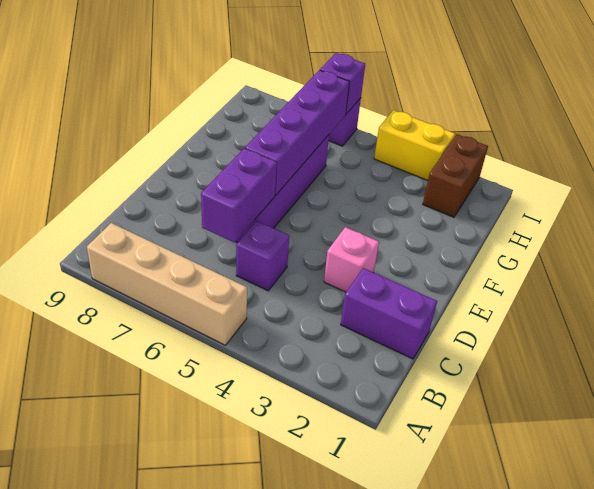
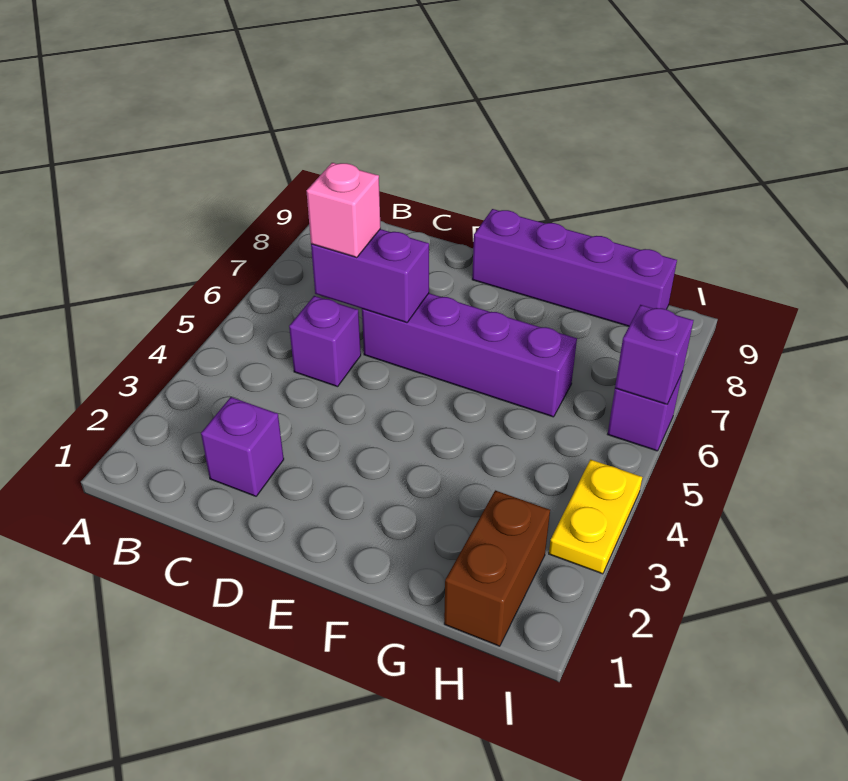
tan 1x4 brick [87,223,247,345] -> none
purple 1x2 brick [341,268,437,359] -> purple 1x1 brick [201,397,284,496]
pink 1x1 brick [324,227,379,292] -> pink 1x1 brick moved to [306,163,381,258]
purple 1x4 brick [245,70,349,195] -> purple 1x4 brick moved to [472,209,677,326]
brown 1x2 brick [423,134,488,217] -> brown 1x2 brick turned to [444,490,550,646]
yellow 1x2 brick [374,110,455,180] -> yellow 1x2 plate [549,460,642,574]

